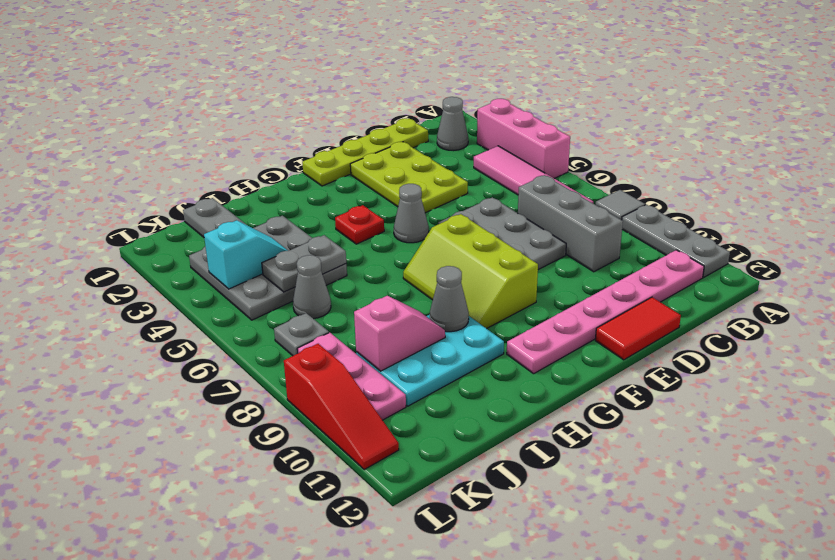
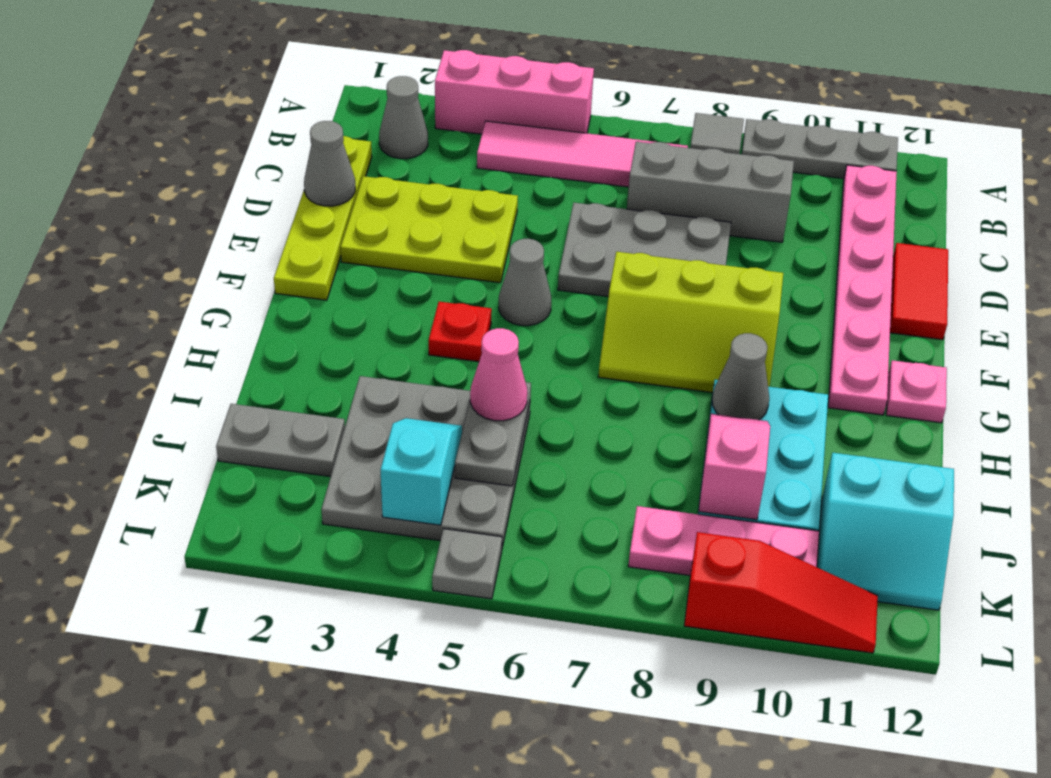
none -> pink 1x1 plate [886,360,947,423]
none -> pink 1x1 cone [470,328,527,421]
grey 1x1 cone [293,255,331,319] -> grey 1x1 cone moved to [304,121,355,206]
none -> cyan 2x2 slope [817,453,954,610]
grey 1x1 plate [274,313,329,356] -> grey 1x1 plate moved to [432,529,502,599]

